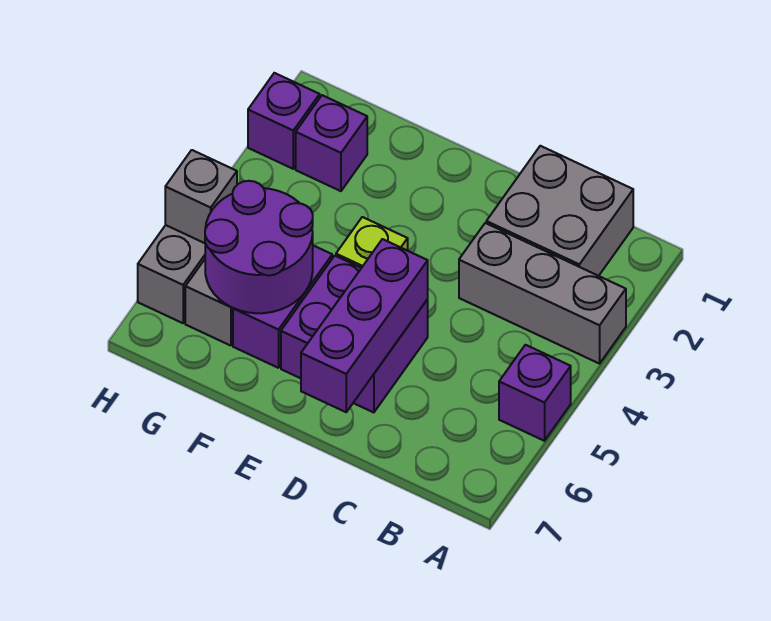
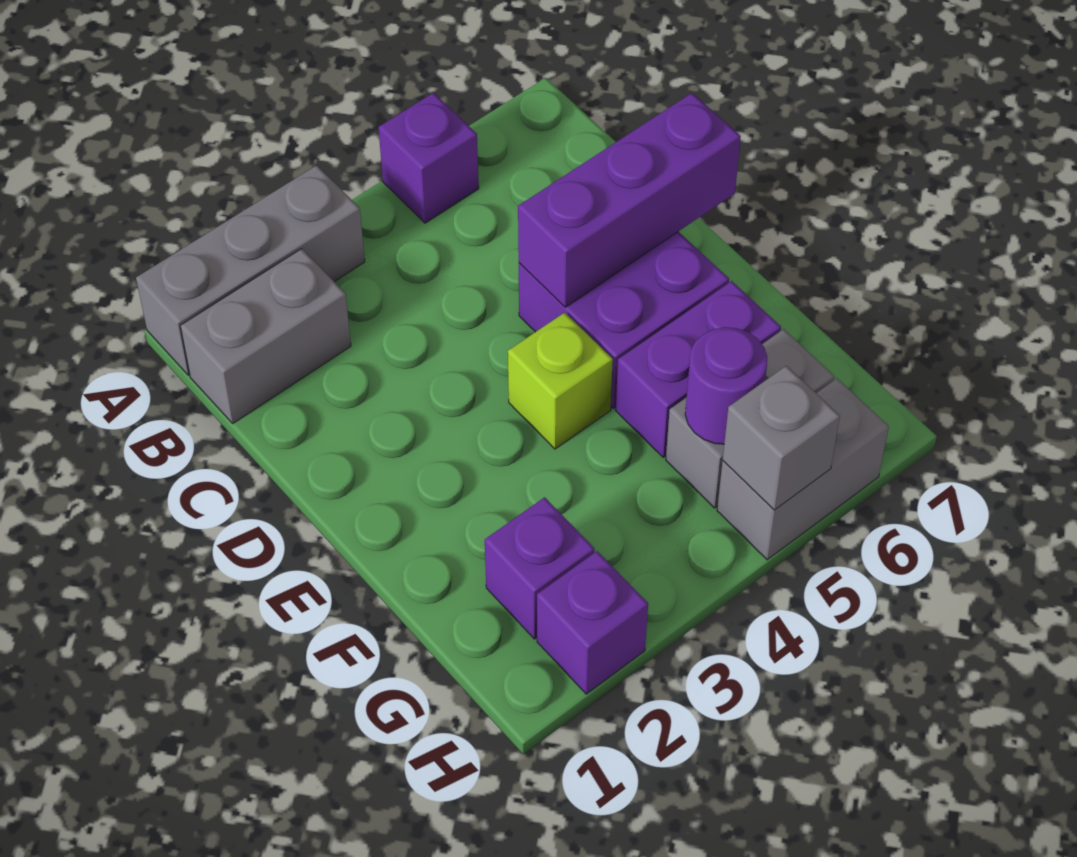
grey 1x3 brick [459,223,626,364] -> grey 1x3 brick turned to [136,165,365,375]
grey 2x2 brick [486,146,633,276] -> grey 1x2 brick [180,249,351,423]
purple 2x2 round brick [205,181,313,313] -> purple 1x1 round brick [685,327,767,444]

